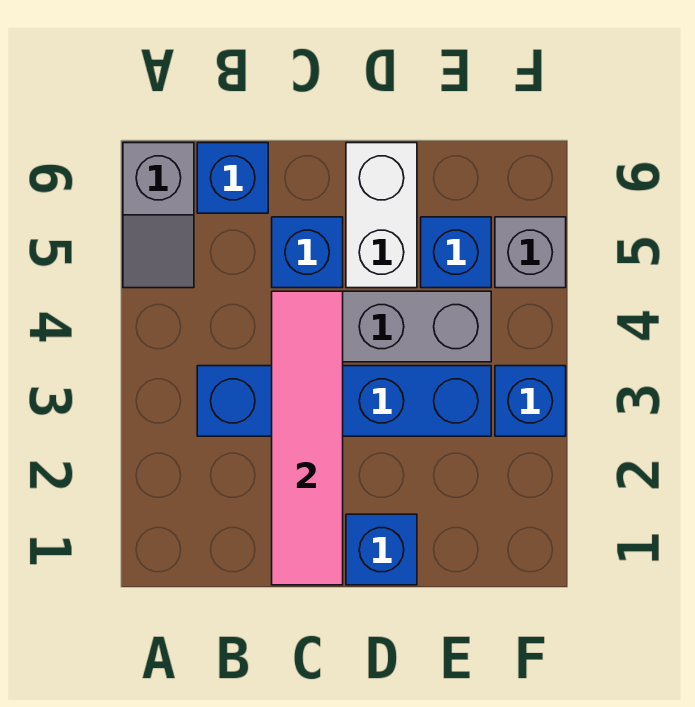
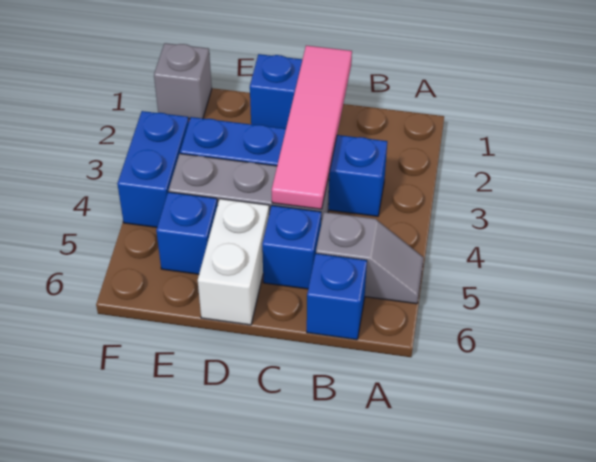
grey 1x2 slope [123,143,194,288] -> grey 1x2 slope turned to [316,212,424,304]
blue 1x1 brick [495,366,566,436] -> blue 1x2 brick [117,111,189,227]
grey 1x1 brick [495,217,566,288] -> grey 1x1 brick moved to [154,43,212,119]

